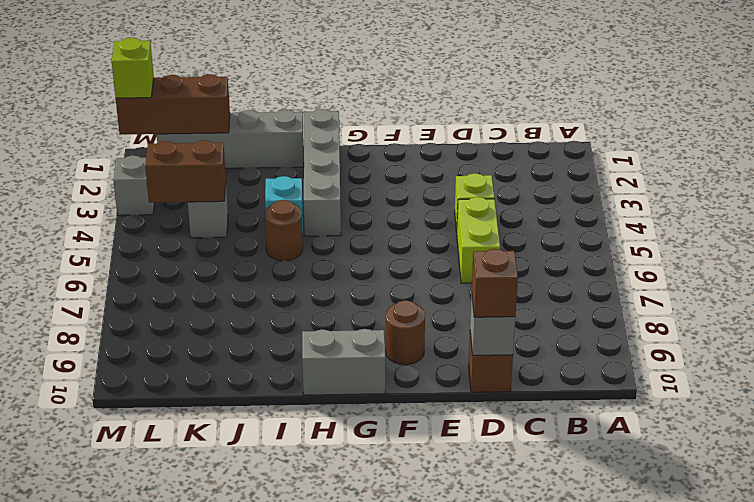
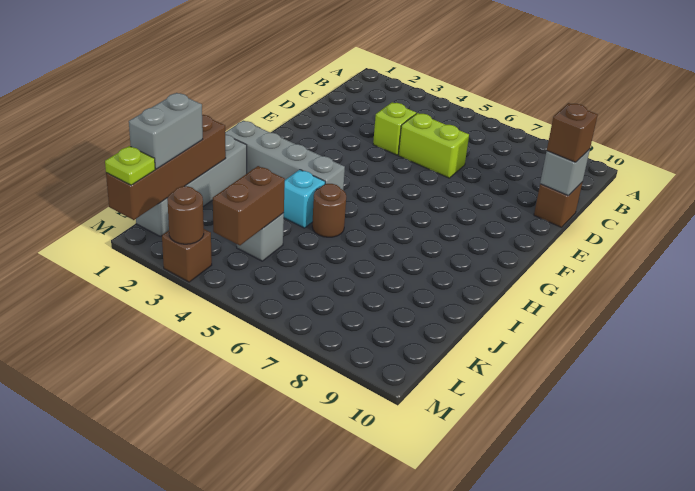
brown 1x1 round brick [386,300,425,365] -> brown 1x1 round brick moved to [167,186,204,244]
grey 1x2 brick [302,329,385,395] -> grey 1x2 brick moved to [129,93,203,169]
brown 1x3 brick [116,74,230,135] -> brown 1x4 brick [106,115,226,220]
lime 1x1 brick [112,38,154,98] -> lime 1x1 plate [105,146,155,185]
grey 1x1 brick [113,156,154,215] -> brown 1x1 brick [162,229,212,282]

